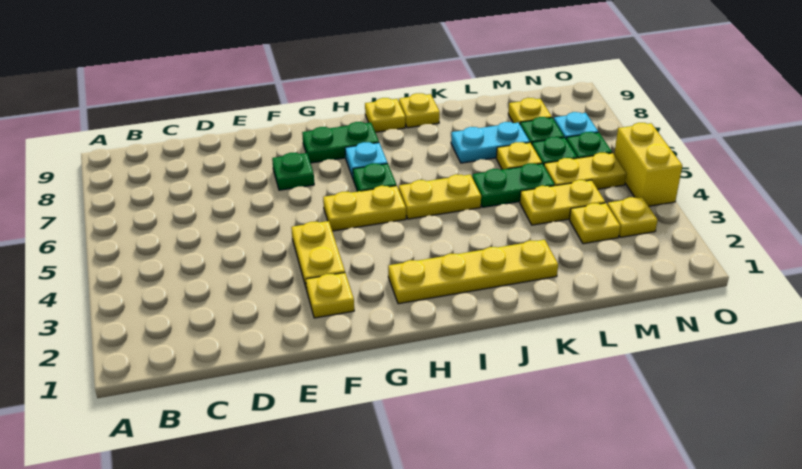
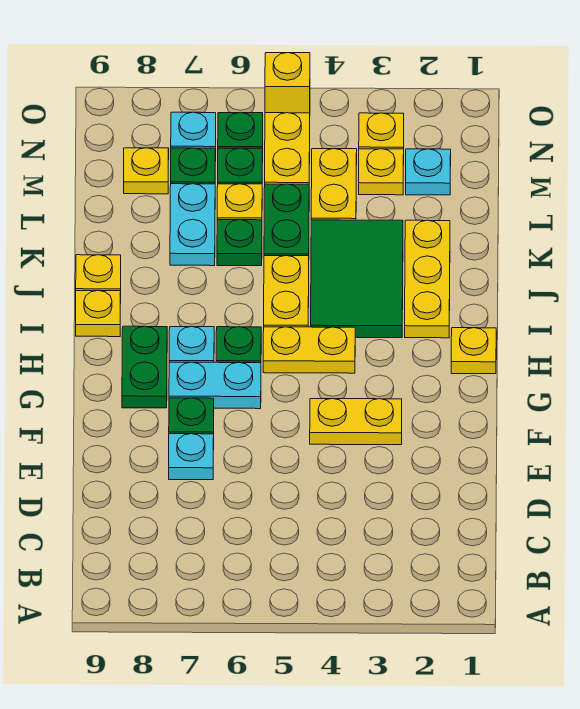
none -> cyan 1x1 plate [169,434,214,480]
yellow 1x1 plate [306,273,354,318] -> yellow 1x1 plate moved to [451,328,496,374]
yellow 1x2 plate [323,186,406,231] -> yellow 1x2 plate turned to [263,327,355,373]
none -> cyan 1x2 plate [169,362,261,409]
yellow 1x4 plate [388,240,558,304] -> yellow 1x3 plate [405,220,450,338]
none -> green 2x3 tile [311,220,403,338]
none -> green 1x1 plate [217,220,262,266]
none -> cyan 1x1 plate [406,149,451,195]
yellow 1x2 brick [614,123,682,206] -> yellow 1x1 brick [265,53,310,113]

